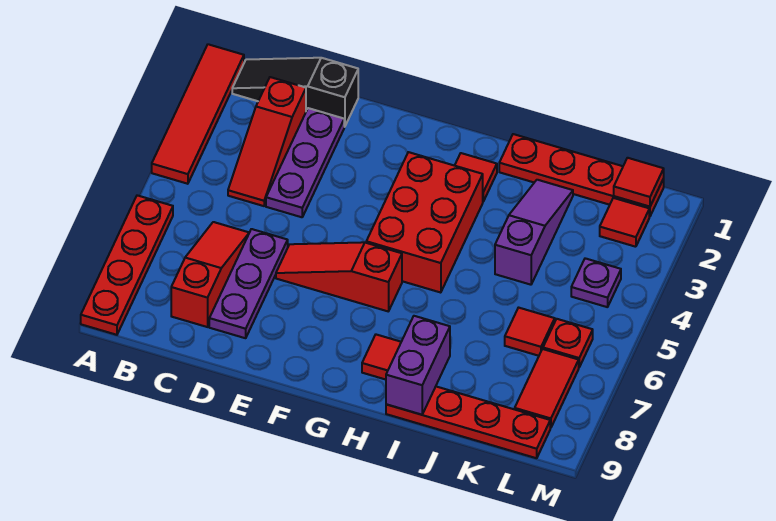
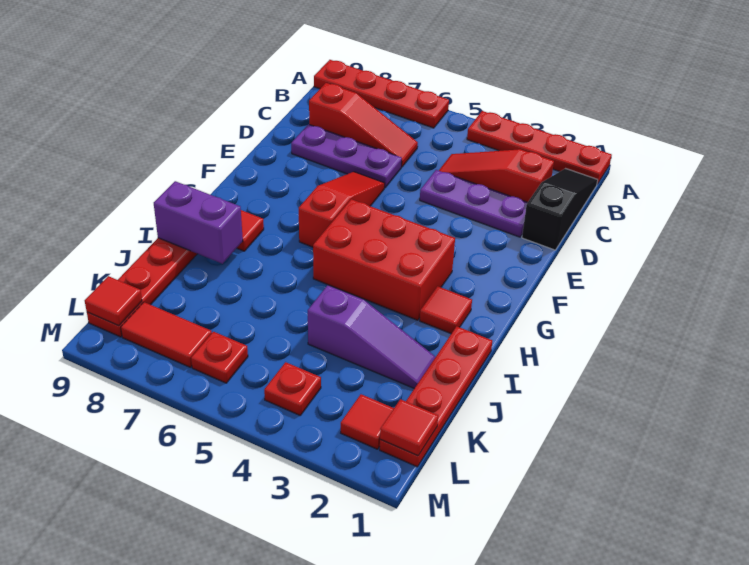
red 1x4 tile [152,44,244,184] -> red 1x4 plate [467,111,612,184]
red 1x1 tile [505,308,555,356] -> red 1x1 tile moved to [85,276,142,326]
purple 1x1 plate [571,258,621,307] -> red 1x1 plate [264,362,321,415]

